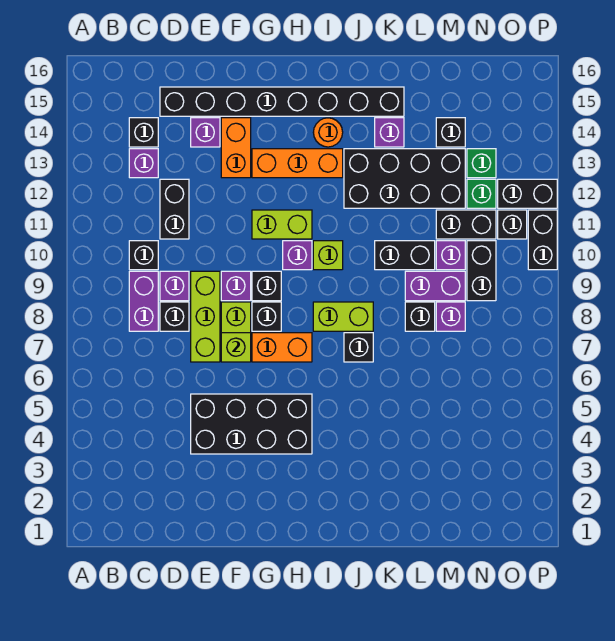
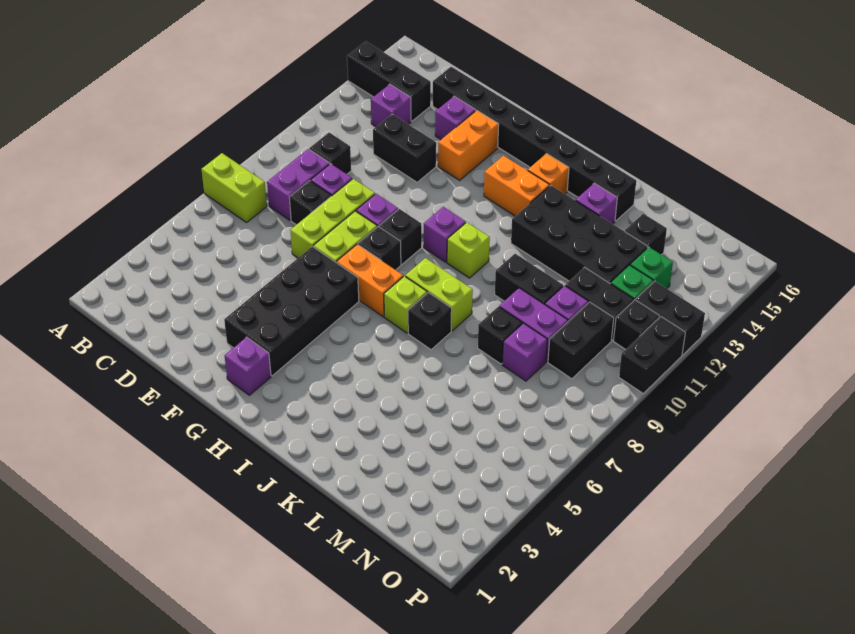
black 1x1 brick [129,118,158,147] -> black 1x3 brick [347,42,431,121]
black 1x2 brick [160,179,189,239] -> black 1x2 brick turned to [373,114,436,182]
black 2x4 brick [191,394,312,454] -> black 2x4 brick turned to [224,246,359,376]
lime 1x1 brick [221,333,251,362] -> lime 1x1 brick moved to [384,276,427,333]
none -> purple 1x1 brick [225,337,271,395]
lime 1x2 brick [252,210,312,239] -> lime 1x2 brick moved to [201,153,267,222]
orange 1x3 brick [252,149,343,178] -> orange 1x2 brick [484,156,550,216]
orange 1x1 round brick [313,118,343,147] -> orange 1x1 brick [528,154,569,194]

